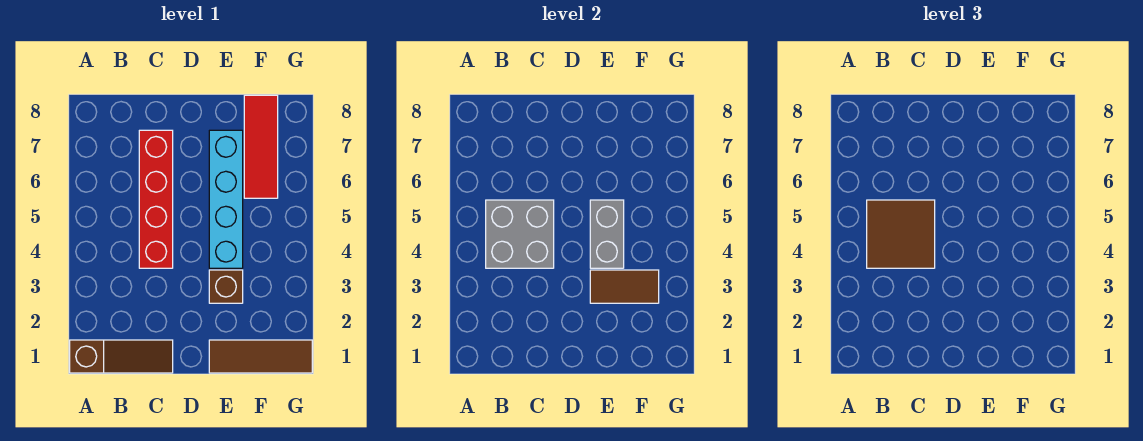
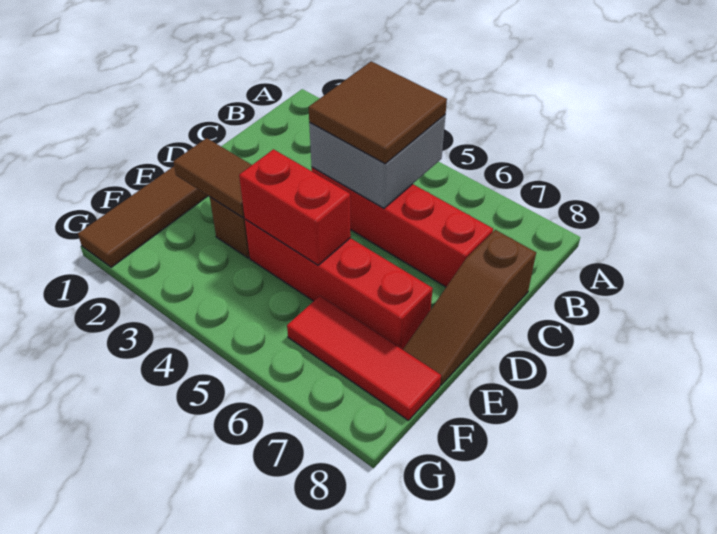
brown 1x3 slope [70,340,173,373] -> brown 1x3 slope moved to [403,230,536,385]
brown 1x2 tile [590,270,659,303] -> brown 1x2 tile turned to [173,138,251,217]
cyan 1x4 brick [209,130,243,268] -> red 1x4 brick [245,219,433,350]
grey 1x2 brick [590,200,624,268] -> red 1x2 brick [239,149,351,265]

